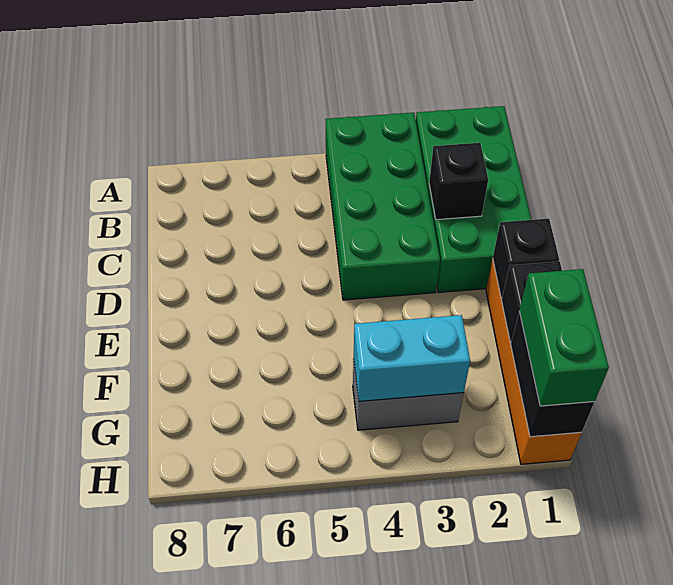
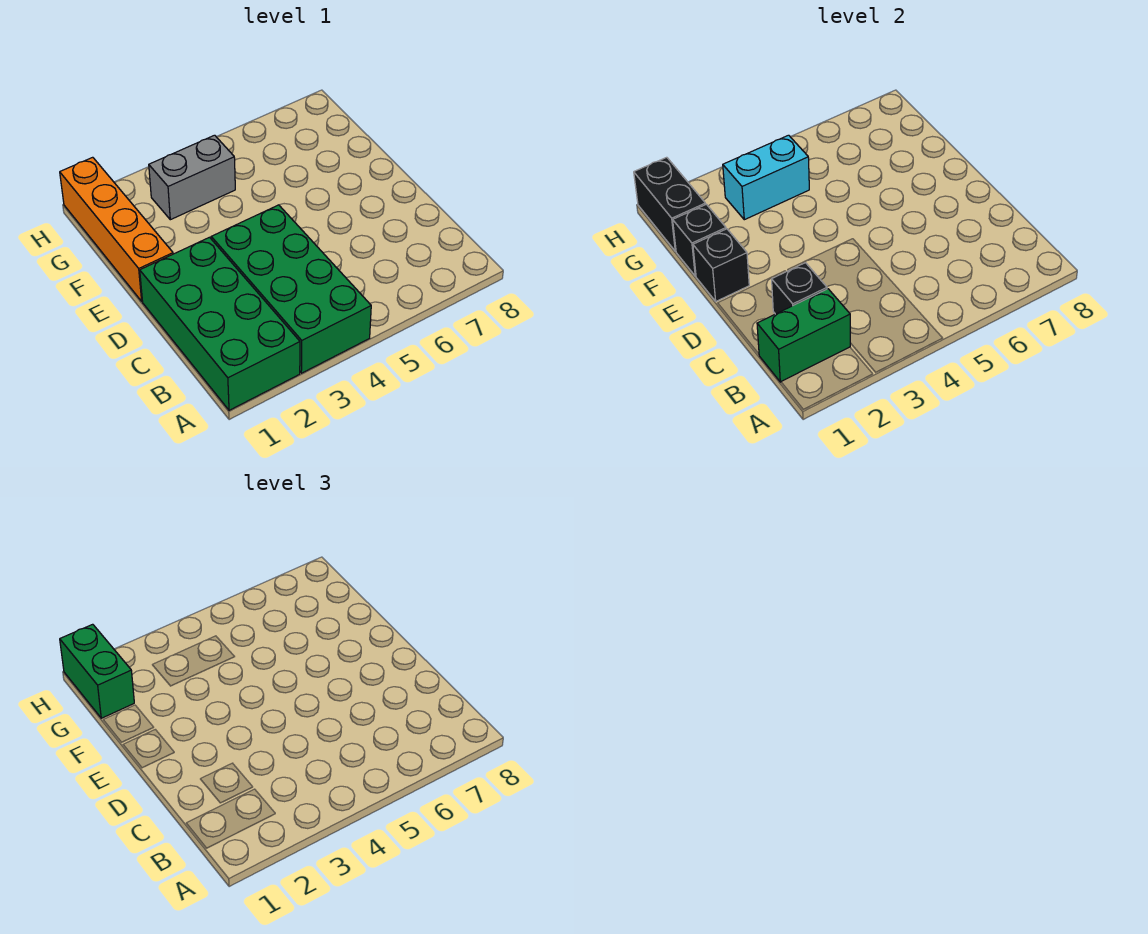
none -> green 1x2 brick [757,289,850,382]

